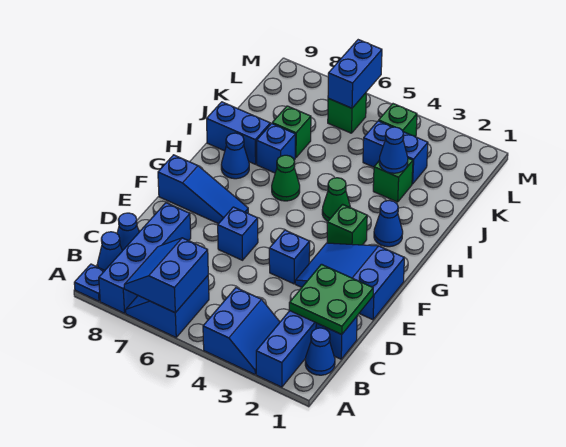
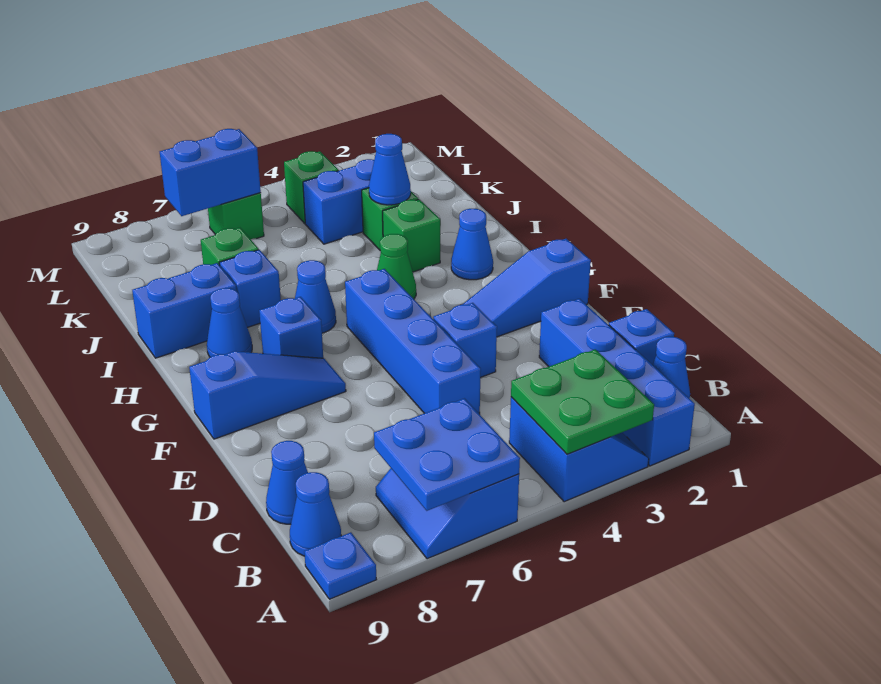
blue 2x2 slope [124,238,208,313] -> blue 2x2 plate [374,399,520,511]
blue 1x4 brick [99,203,191,313] -> blue 1x4 brick moved to [345,269,481,414]
green 2x2 plate [289,264,373,334] -> green 2x2 plate moved to [511,349,654,454]
blue 2x3 slope [295,243,404,320] -> blue 1x3 slope [462,239,591,337]
blue 1x1 brick [218,207,258,260] -> blue 1x1 brick moved to [259,297,323,358]
green 1x1 brick [327,204,367,245] -> green 1x1 brick moved to [383,199,440,272]
green 1x1 cone [272,155,300,201] -> blue 1x1 cone [295,260,336,333]
blue 1x2 brick [328,40,382,108] -> blue 1x2 brick turned to [160,129,261,216]

